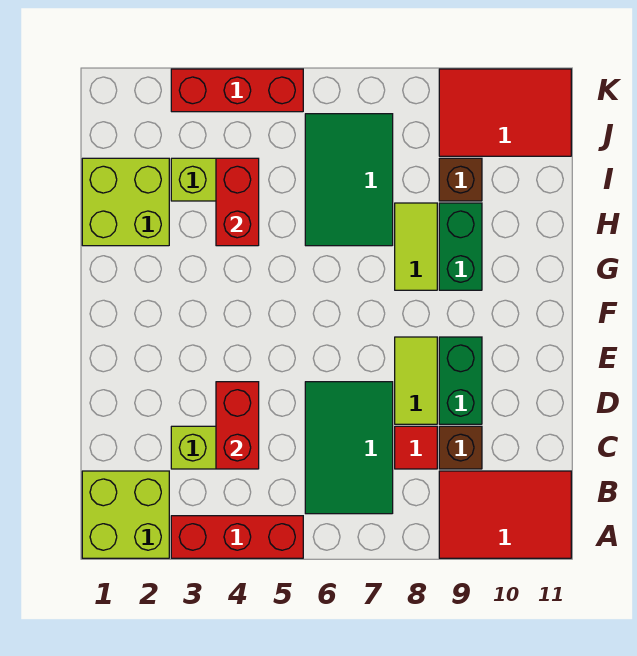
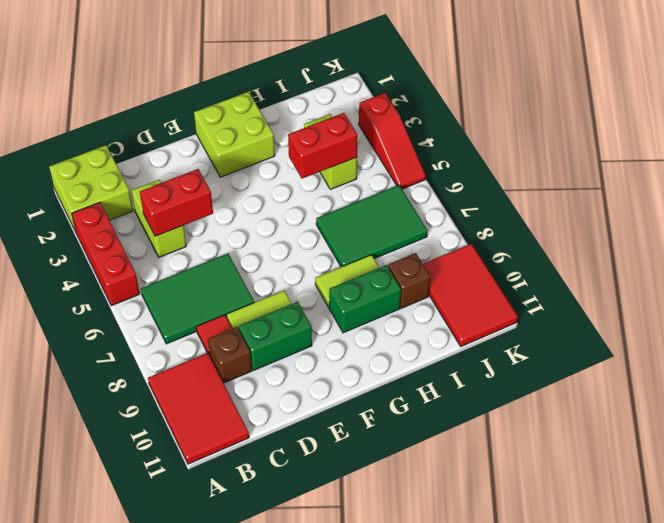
lime 2x2 brick [82,158,169,246] -> lime 2x2 brick moved to [194,92,275,177]
red 1x3 brick [171,69,303,112] -> red 1x3 slope [359,93,426,189]

